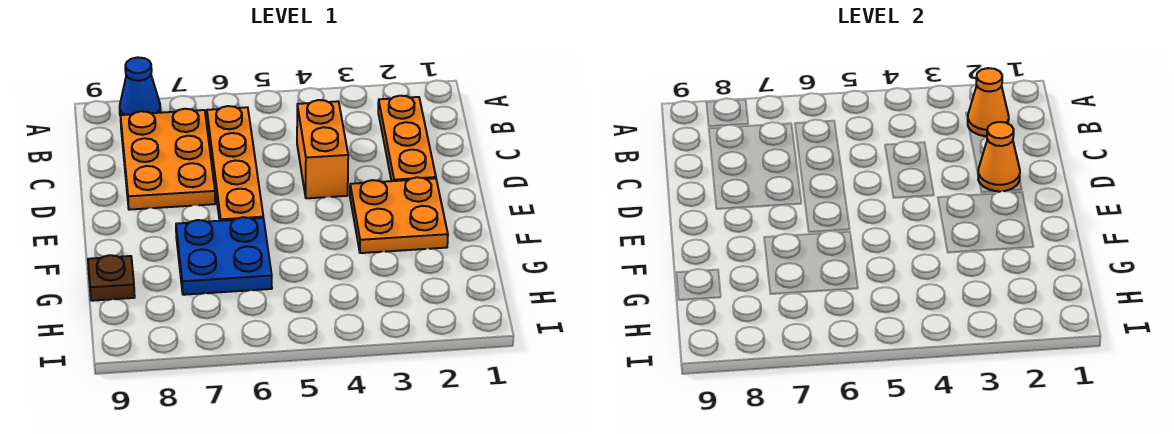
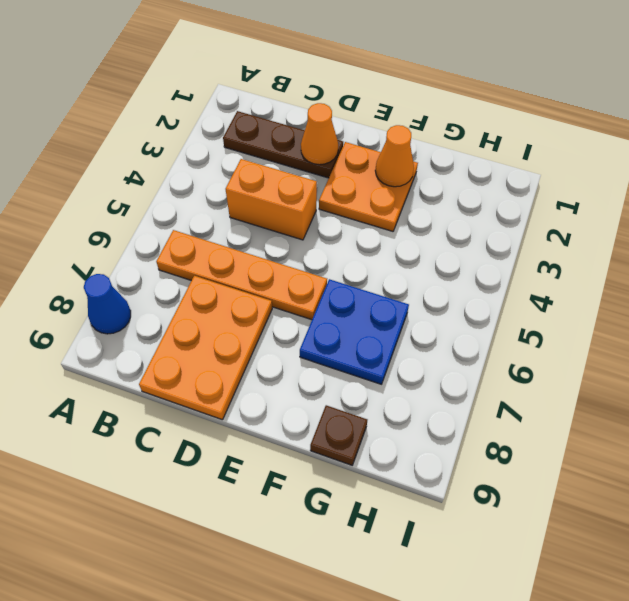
orange 1x3 plate [378,96,436,181] -> brown 1x3 plate [223,111,343,178]
orange 1x1 cone [968,68,1009,136] -> orange 1x1 cone moved to [375,125,414,187]
orange 2x3 plate [121,109,215,210] -> orange 2x3 plate turned to [139,276,272,420]

